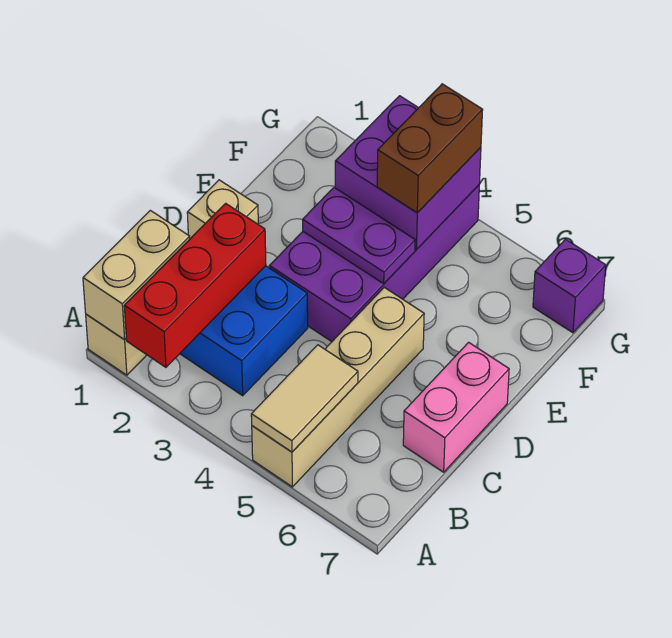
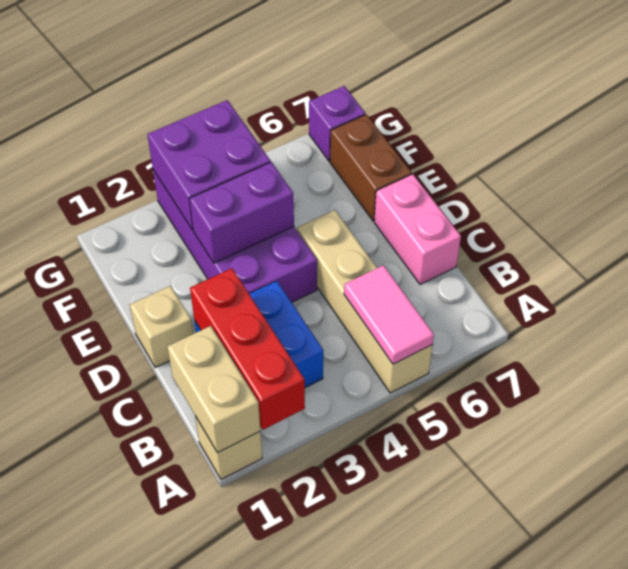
tan 1x2 tile [251,345,358,452] -> pink 1x2 tile [344,265,434,364]
purple 1x2 plate [303,188,415,284] -> purple 1x2 brick [189,162,294,263]
brown 1x2 brick [377,84,483,213] -> brown 1x2 brick moved to [330,114,412,221]

